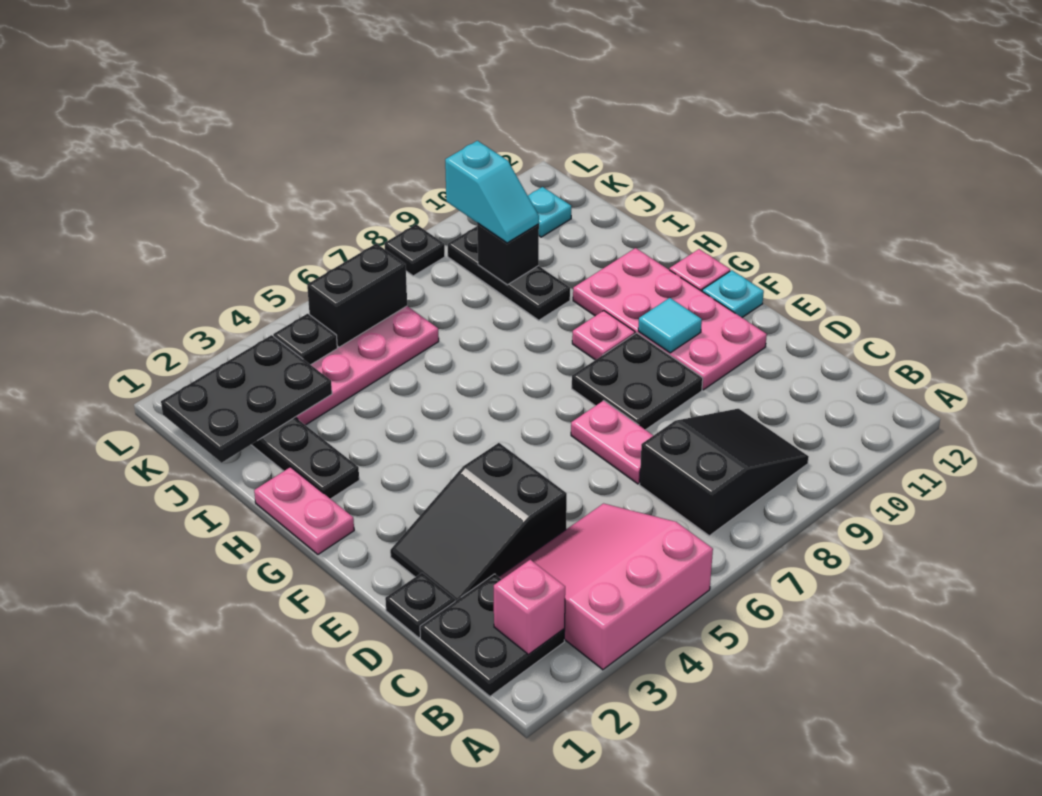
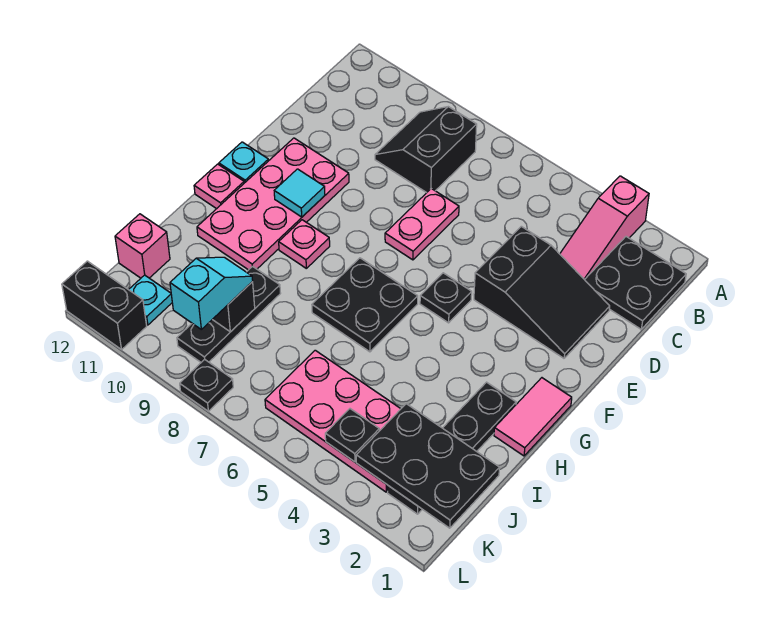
pink 3x3 slope [499,503,713,670] -> pink 1x3 slope [560,176,649,280]
pink 1x1 brick [494,560,565,654] -> pink 1x1 brick moved to [115,214,170,278]
black 2x3 slope [640,409,809,536] -> black 2x2 slope [375,107,477,193]
black 1x1 plate [385,573,455,638] -> black 1x1 plate moved to [420,273,472,323]
black 2x2 plate [572,333,703,430] -> black 2x2 plate moved to [312,258,418,352]
pink 1x2 plate [254,467,354,554] -> pink 1x2 tile [494,378,572,456]
black 1x2 brick [307,244,407,347] -> black 1x2 brick moved to [62,261,147,350]

